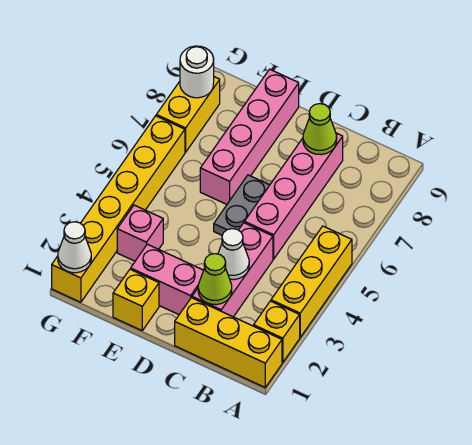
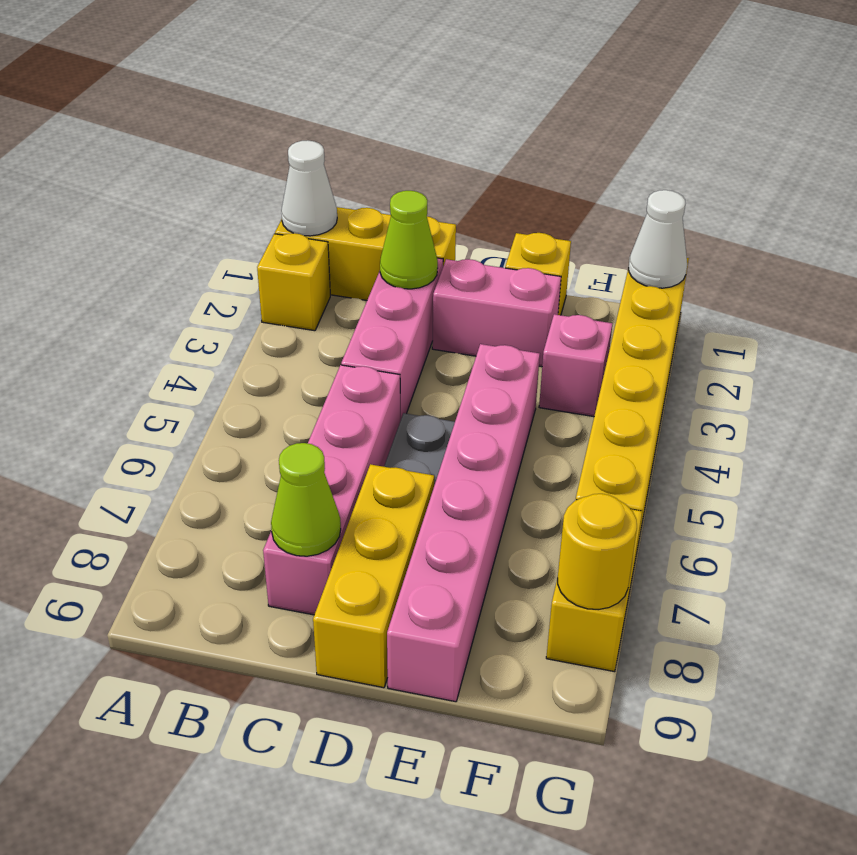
yellow 1x3 brick [271,226,352,337] -> yellow 1x3 brick moved to [313,464,434,688]
white 1x1 cone [218,229,249,280] -> white 1x1 cone moved to [281,140,337,236]
pink 1x4 brick [200,69,299,204] -> pink 1x6 brick [387,344,540,702]
white 1x1 round brick [180,46,214,98] -> yellow 1x1 round brick [558,494,637,610]

